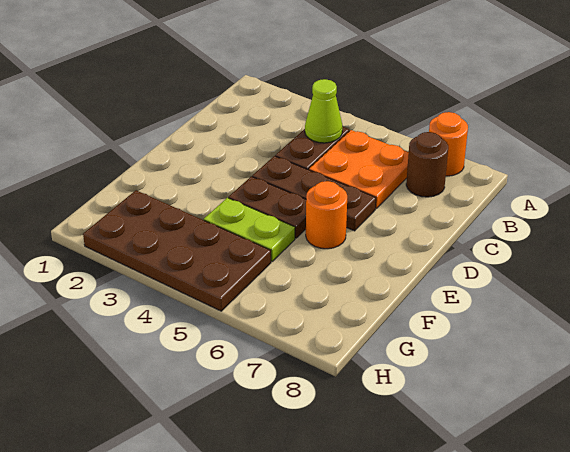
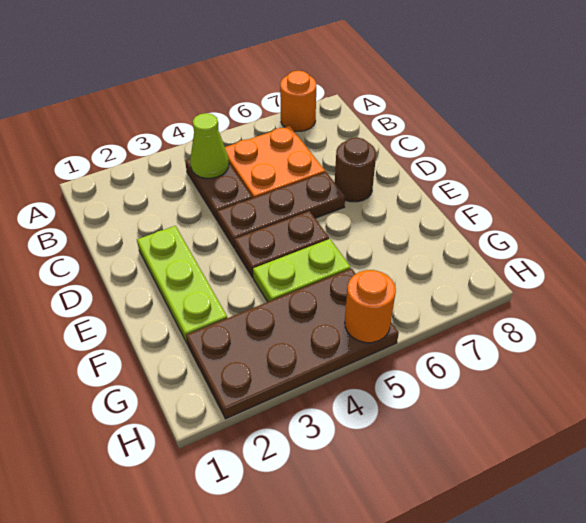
brown 1x1 round brick [406,132,448,197] -> brown 1x1 round brick moved to [335,137,376,202]
none -> lime 1x3 plate [137,226,227,344]
orange 1x1 round brick [306,181,347,249] -> orange 1x1 round brick moved to [345,270,396,343]

